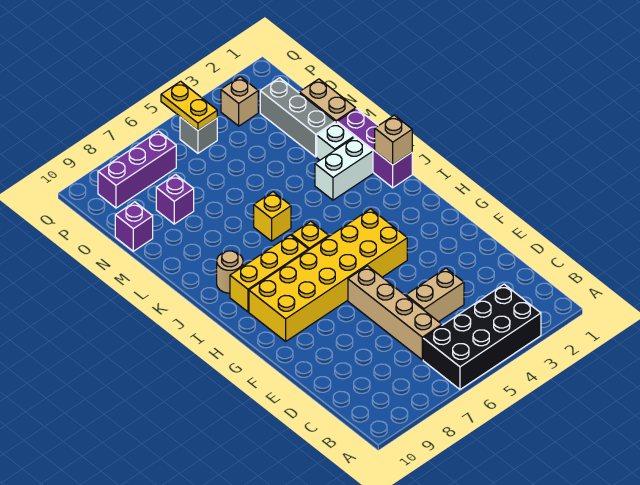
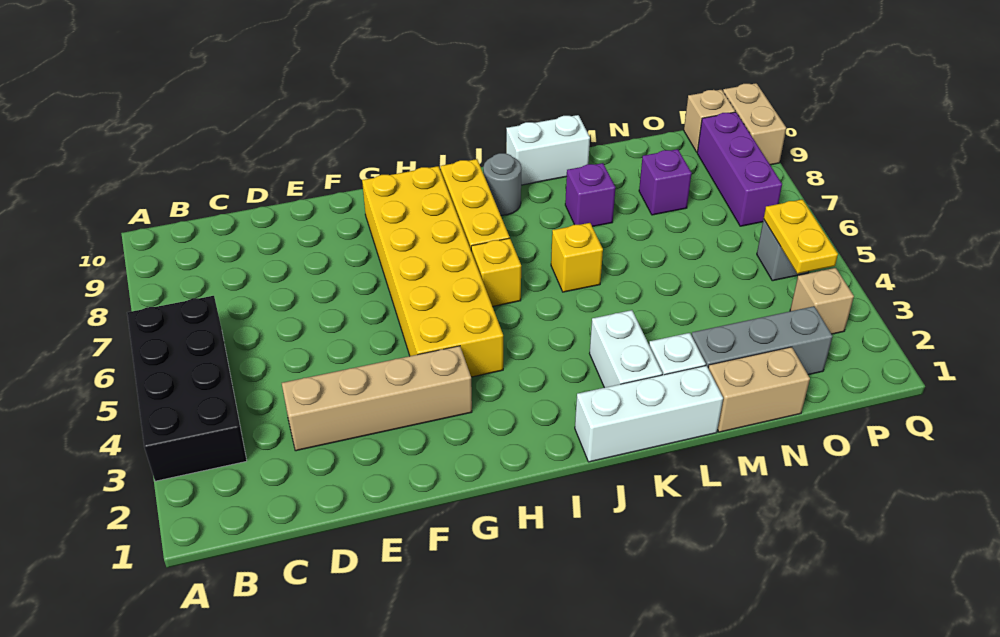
tan 1x4 brick [348,266,442,360] -> tan 1x4 brick moved to [282,346,472,451]
tan 1x2 brick [406,268,464,322] -> tan 1x2 brick moved to [723,83,786,165]
purple 1x3 brick [337,109,412,188] -> white 1x3 brick [575,366,723,462]
tan 1x1 brick [375,115,412,165] -> tan 1x1 brick moved to [684,90,735,152]
tan 1x1 round brick [217,251,243,293] -> grey 1x1 round brick [483,153,521,215]
none -> white 1x2 brick [506,115,590,185]
purple 1x1 brick [115,202,153,251] -> purple 1x1 brick moved to [565,163,615,227]
yellow 1x2 plate [161,81,217,130] -> yellow 1x2 plate turned to [764,199,838,274]

